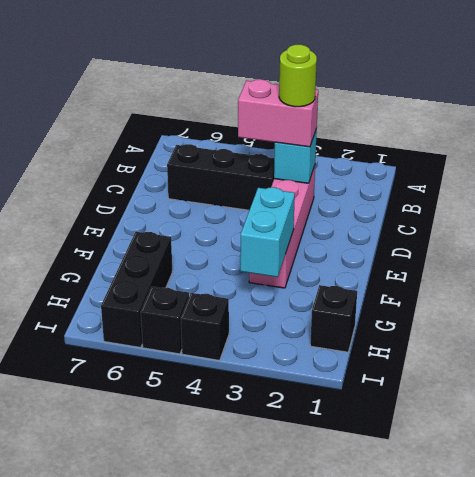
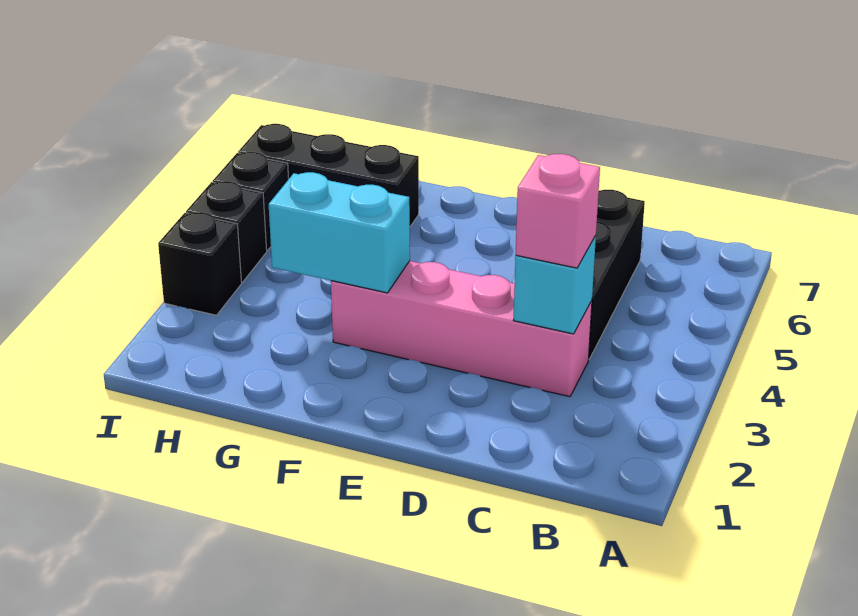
pink 1x2 brick [238,79,318,147] -> pink 1x1 brick [516,154,600,268]
lime 1x1 round brick [279,45,317,107] -> none
black 1x1 brick [310,285,357,352] -> black 1x1 brick moved to [158,212,242,315]

